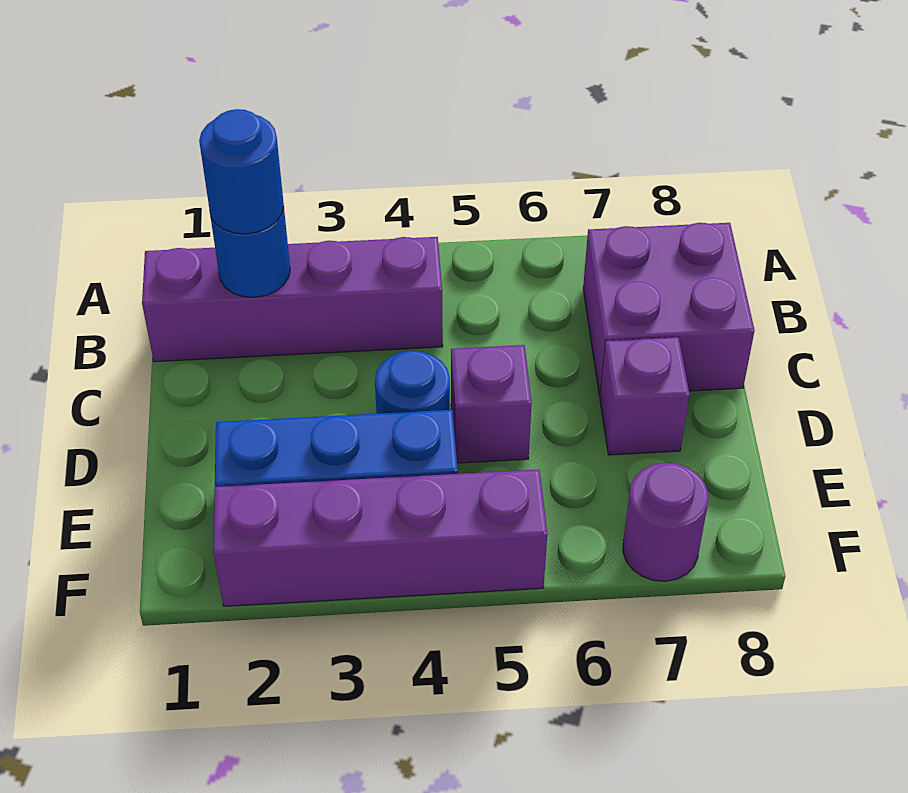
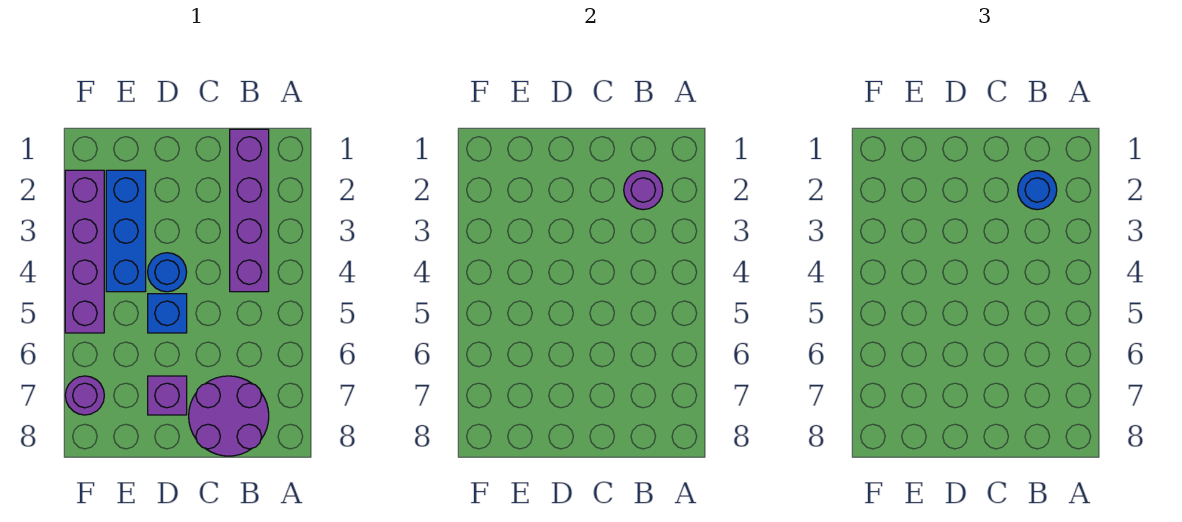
blue 1x1 round brick [210,207,290,297] -> purple 1x1 round brick [624,171,663,210]
purple 2x2 brick [583,223,755,395] -> purple 2x2 round brick [189,376,269,456]
purple 1x1 brick [451,345,532,463] -> blue 1x1 brick [148,294,187,333]

